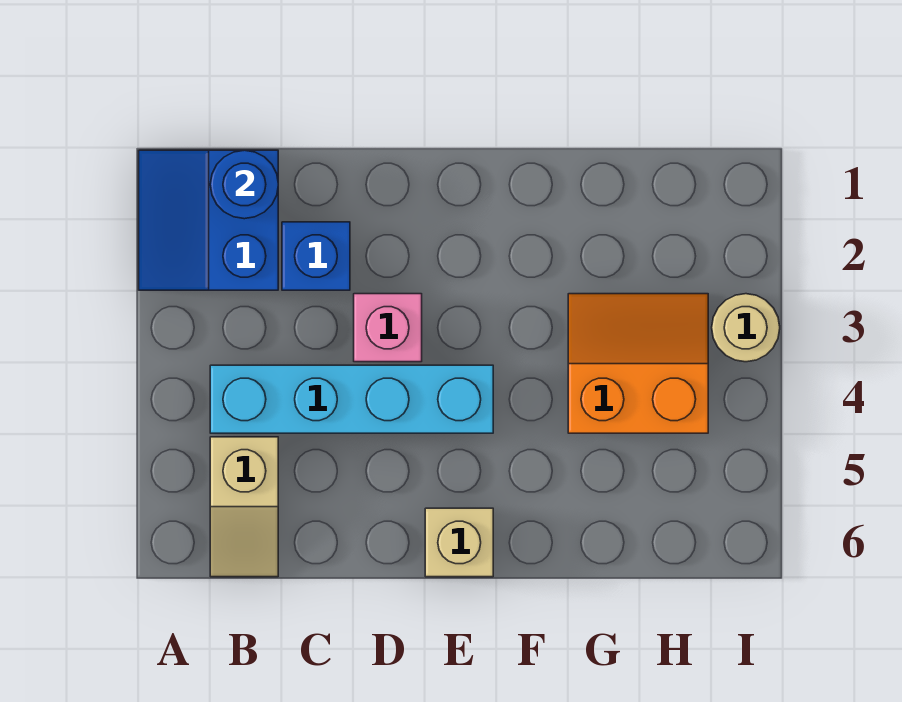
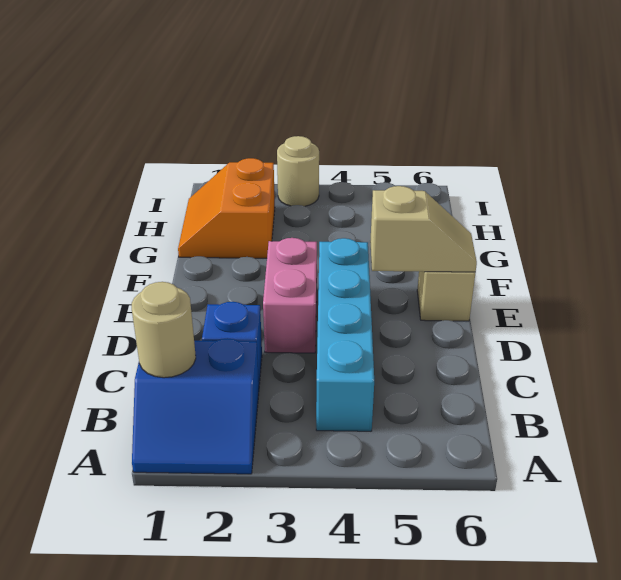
blue 1x1 round brick [210,150,278,219] -> tan 1x1 round brick [132,282,196,378]
tan 1x2 slope [210,437,278,577] -> tan 1x2 slope moved to [370,186,477,272]
pink 1x1 brick [354,294,422,362] -> pink 1x2 brick [263,238,317,353]
orange 2x2 slope [568,294,708,433] -> orange 2x2 slope moved to [178,158,275,258]

